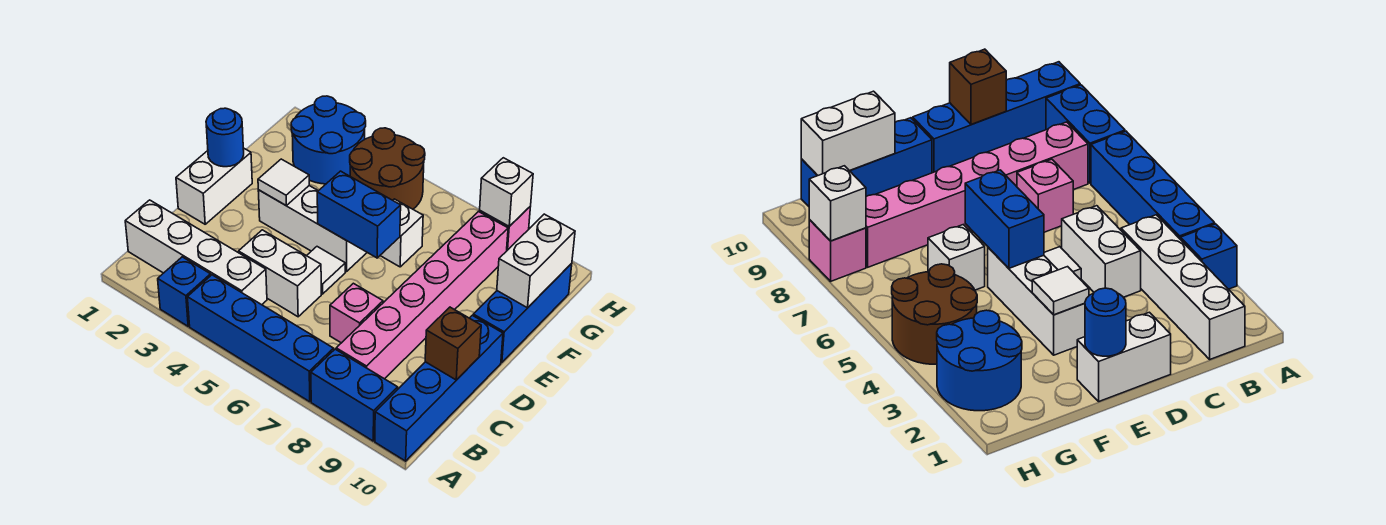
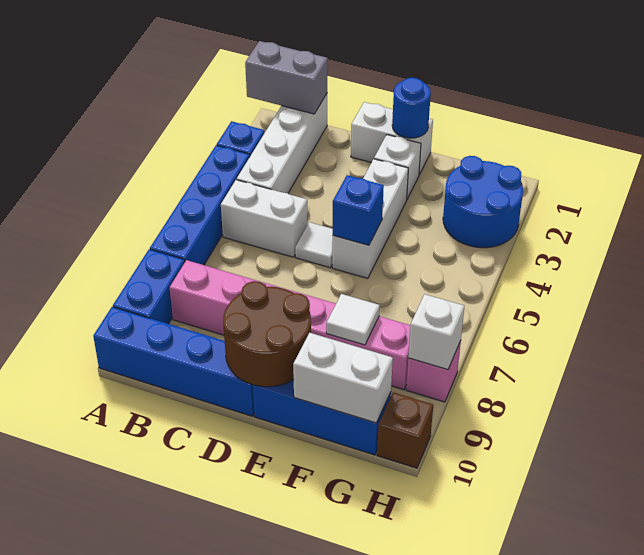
none -> grey 1x2 brick [245,41,328,114]
white 1x2 brick [239,230,321,317] -> white 1x2 brick turned to [221,180,307,257]
pink 1x1 brick [330,283,383,343] -> none
brown 1x1 brick [425,307,481,380] -> brown 1x1 brick moved to [377,392,433,468]
white 1x1 tile [258,159,309,205] -> white 1x1 tile moved to [326,294,380,345]
blue 1x2 brick [317,171,401,258] -> blue 1x1 brick [333,175,384,245]
white 1x1 brick [380,199,423,267] -> white 1x1 brick moved to [374,135,421,199]
brown 2x2 round brick [350,128,425,209] -> brown 2x2 round brick moved to [223,281,311,387]

